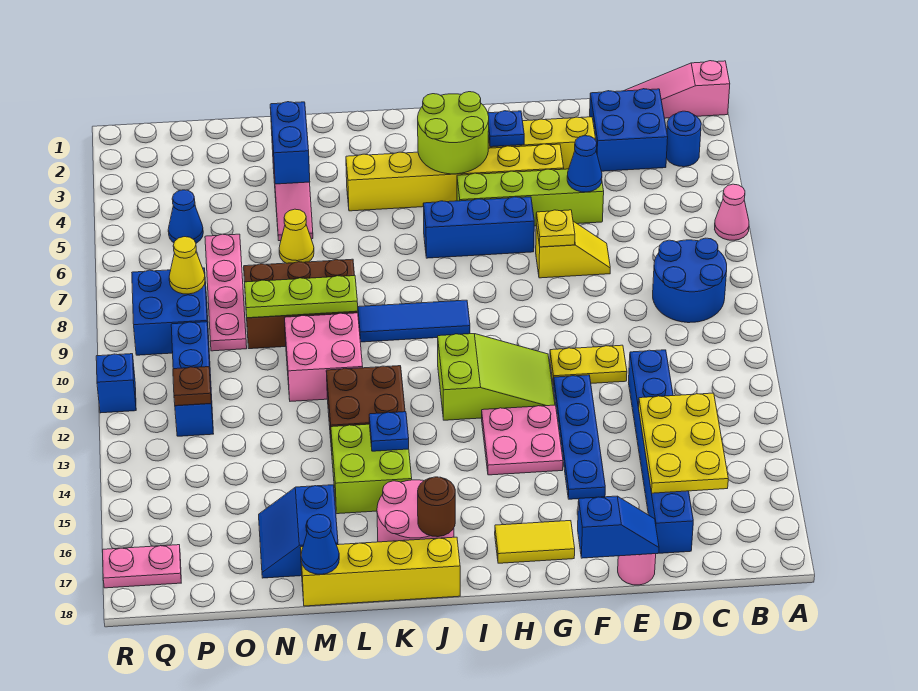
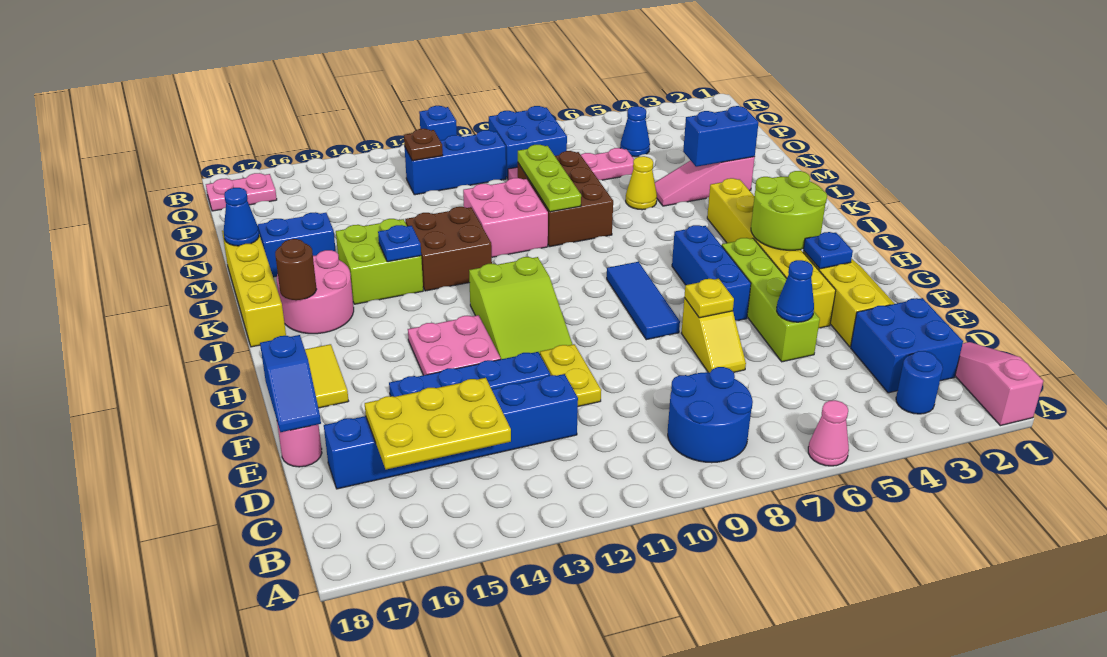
blue 1x3 tile [358,300,470,342] -> blue 1x3 tile moved to [607,262,680,340]
yellow 1x1 cone [169,237,205,294] -> none
pink 1x2 plate [103,545,181,588] -> pink 1x2 plate turned to [206,173,277,211]

